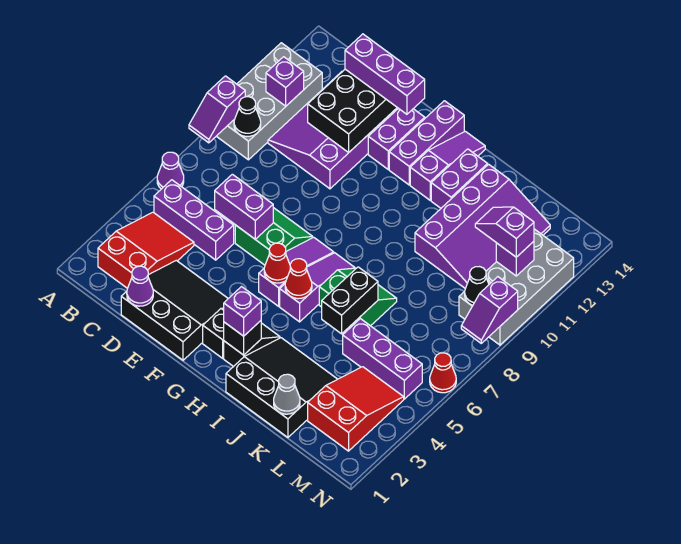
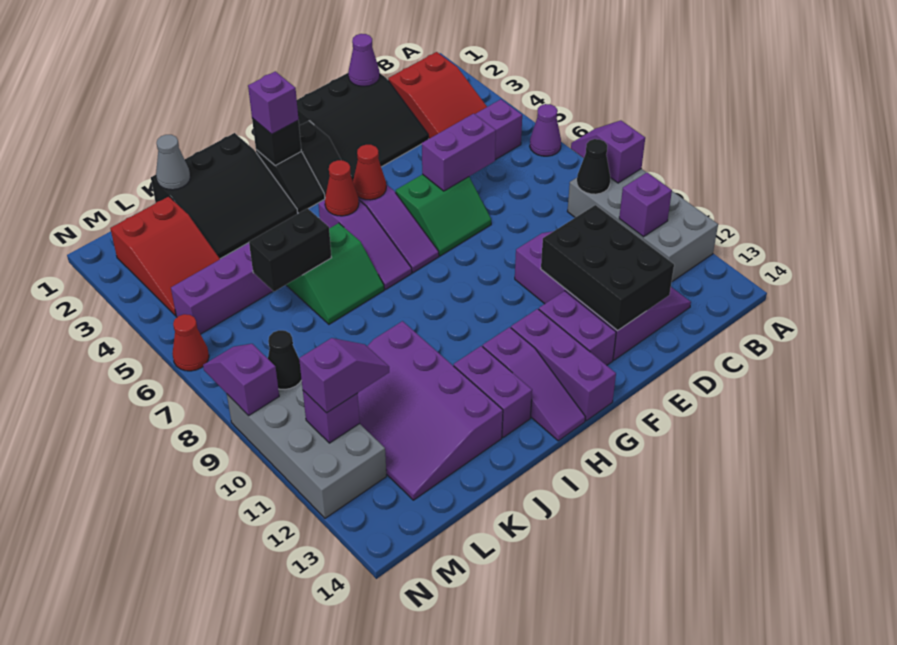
purple 1x3 brick [345,34,425,114] -> none
black 1x2 brick [322,267,378,334] -> black 1x2 brick turned to [249,208,331,292]

